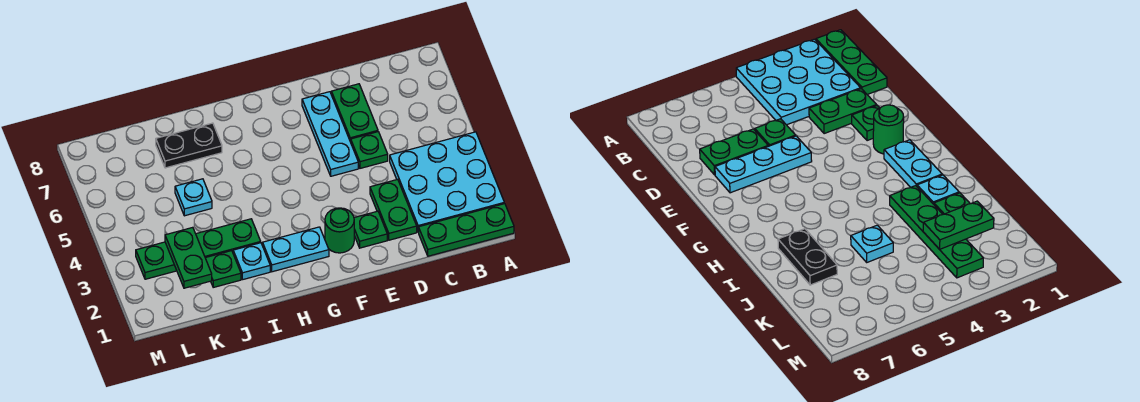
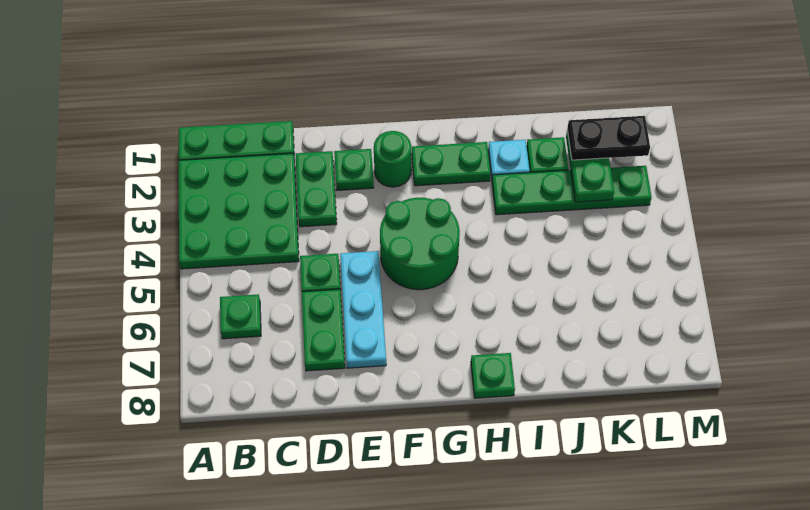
cyan 3x3 plate [390,132,504,232] -> green 3x3 plate [179,154,299,269]
none -> green 1x1 plate [220,294,261,339]
none -> green 2x2 round brick [380,198,460,290]
cyan 1x2 plate [263,227,329,272] -> green 1x2 plate [412,142,491,186]
none -> green 1x1 plate [471,353,515,398]
black 1x2 plate [156,123,222,168] -> black 1x2 plate moved to [567,116,650,160]
cyan 1x1 plate [175,179,212,216] -> none

